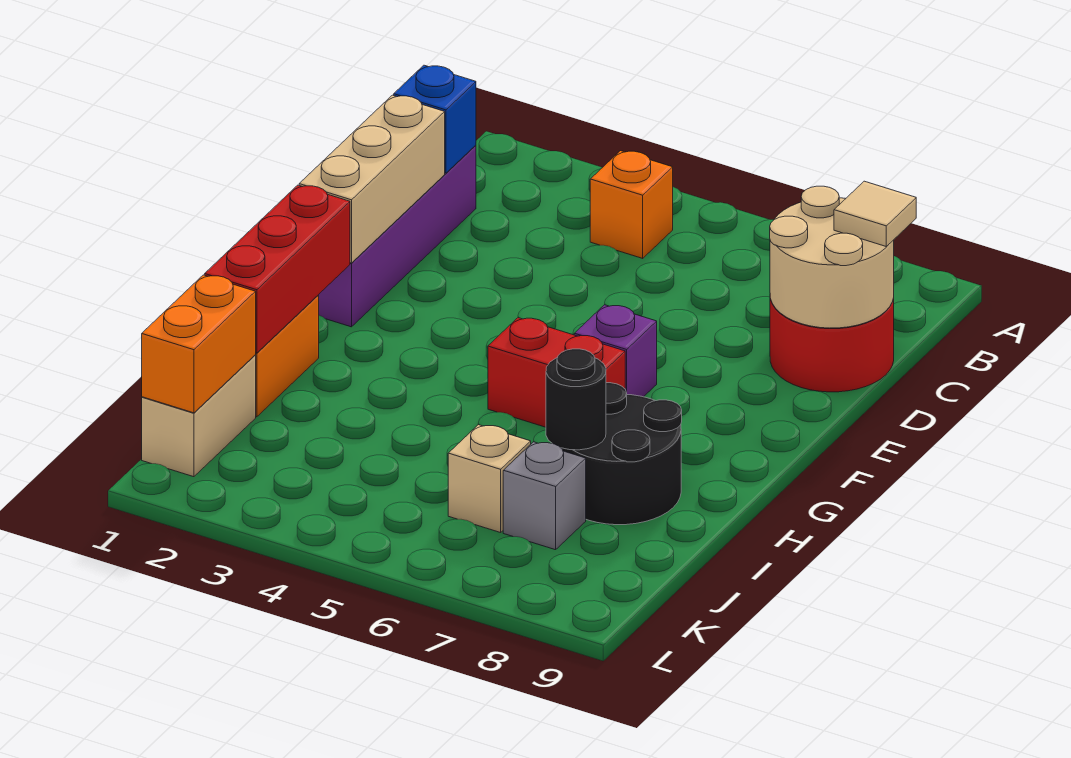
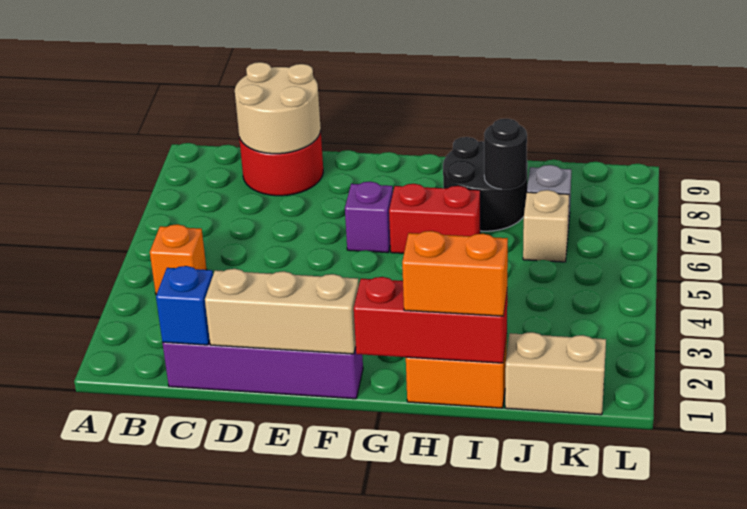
tan 1x1 tile [834,181,916,247] -> none
red 1x2 brick [488,318,625,427] -> red 1x2 brick turned to [389,184,480,253]
orange 1x2 brick [142,275,256,413] -> orange 1x2 brick moved to [402,231,508,316]

